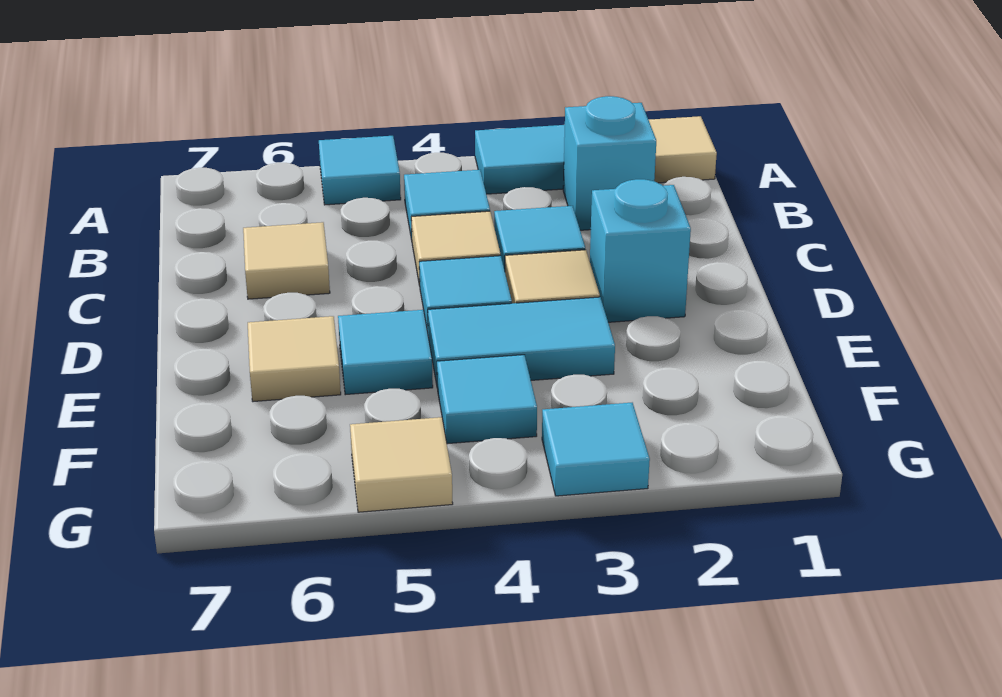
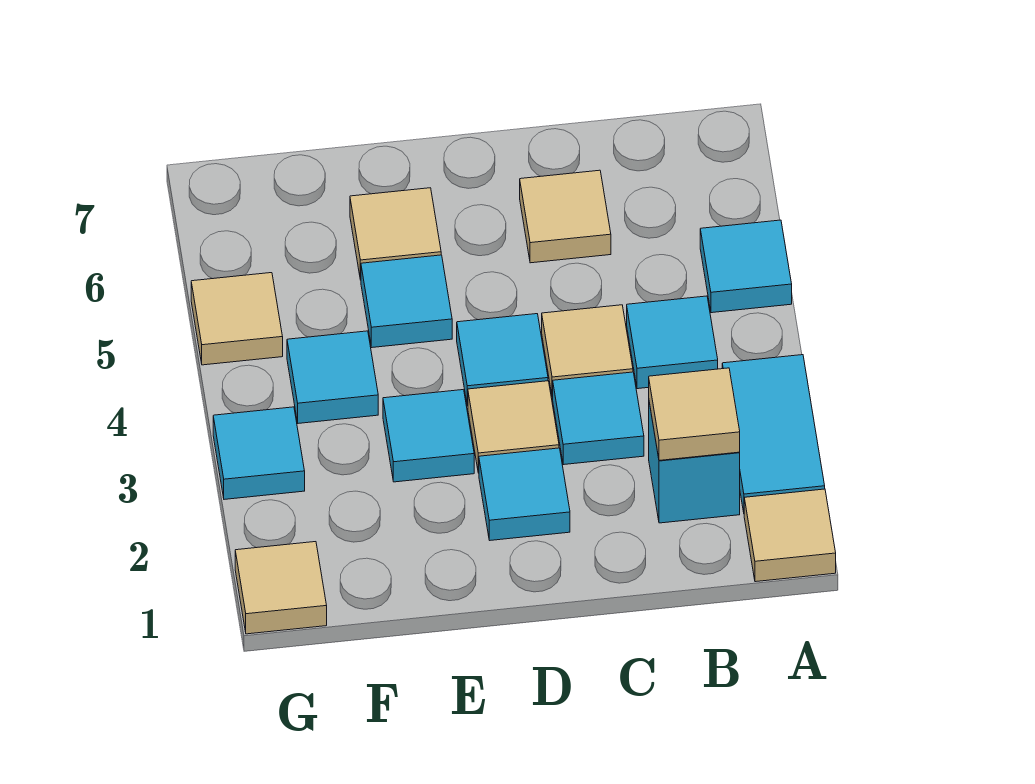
none -> tan 1x1 tile [649,368,740,460]
cyan 1x1 brick [590,179,691,322] -> cyan 1x1 tile [479,448,570,540]
cyan 1x2 tile [428,297,615,384] -> cyan 1x1 tile [383,390,474,482]
none -> tan 1x1 tile [235,542,327,634]

